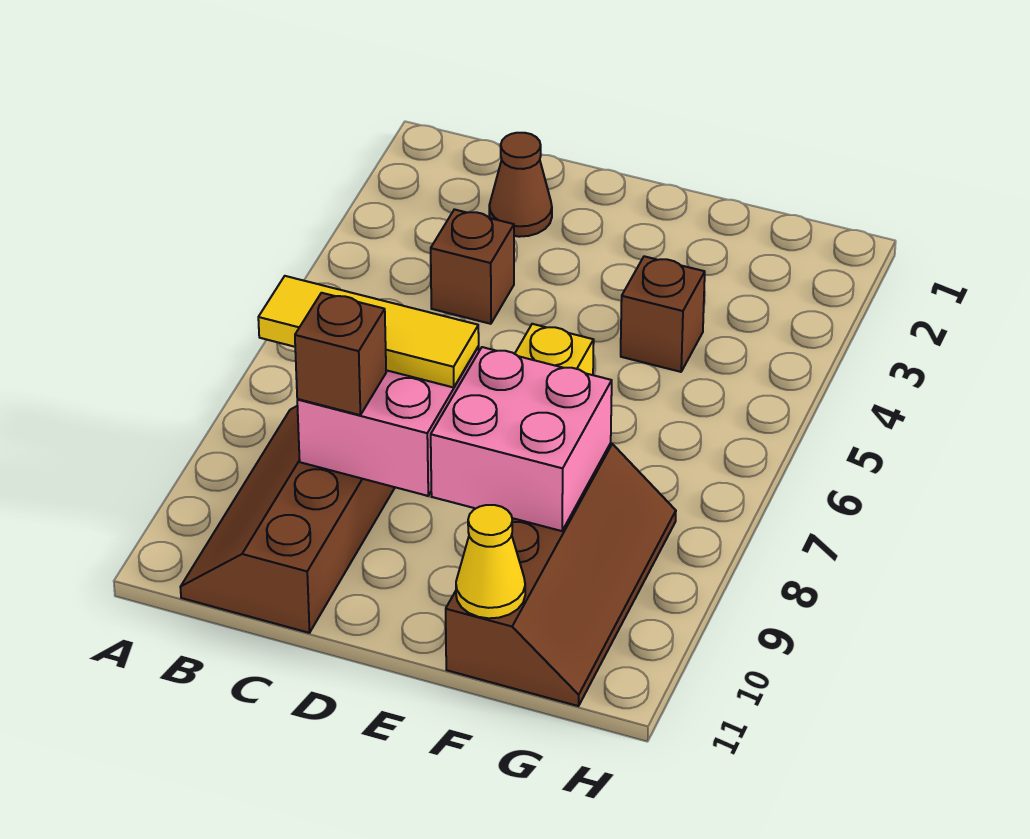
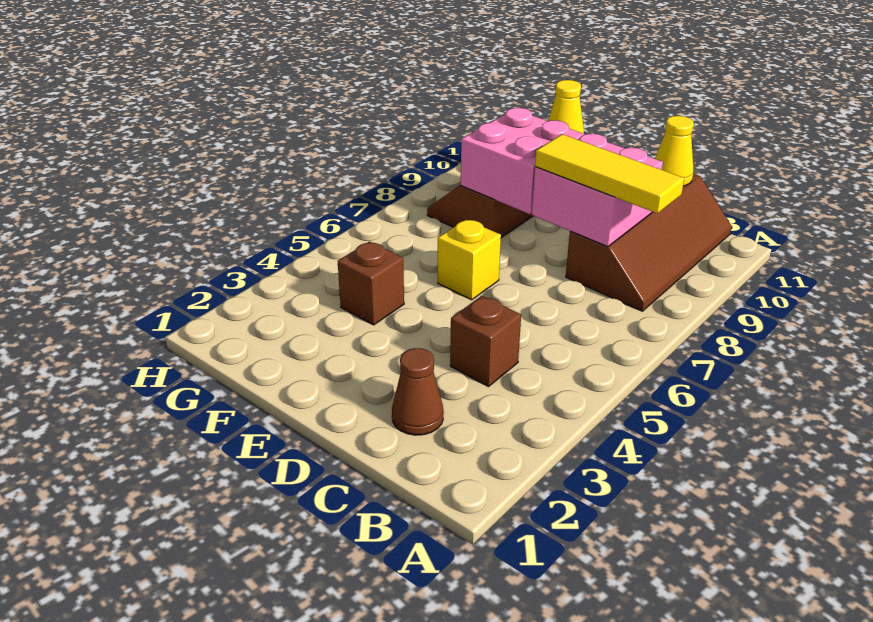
brown 1x1 brick [295,293,386,415] -> none
none -> yellow 1x1 cone [655,116,694,186]

